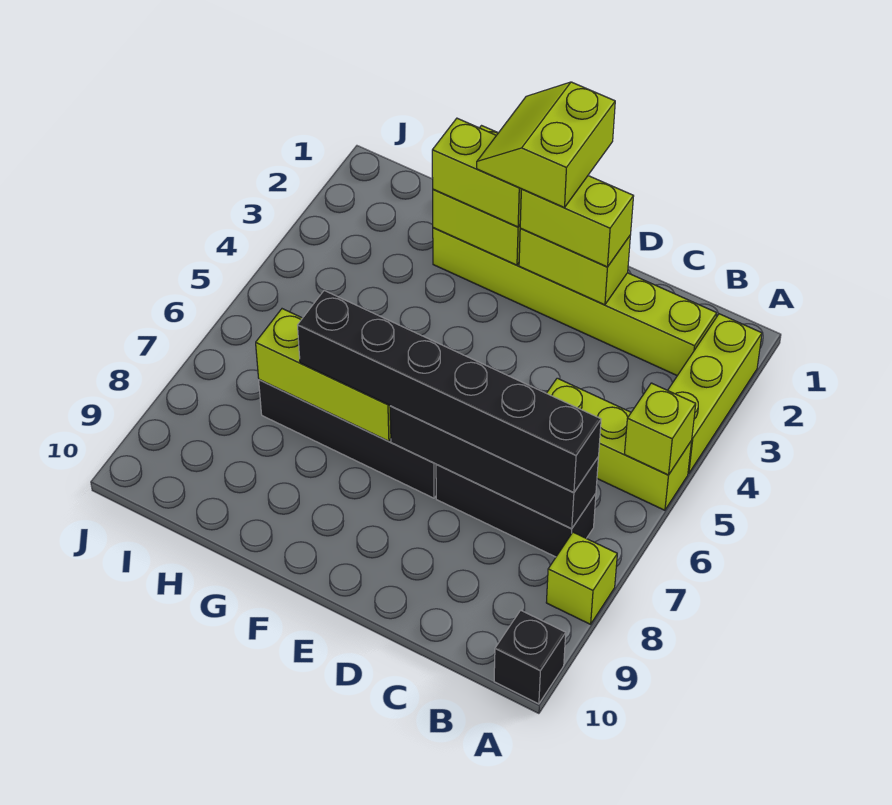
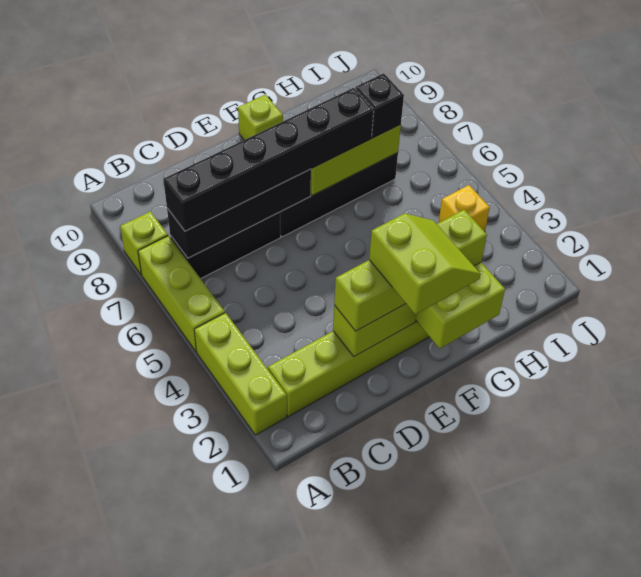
lime 1x3 brick [546,378,692,510] -> lime 1x3 brick turned to [138,236,225,352]
lime 1x1 brick [624,383,696,475] -> lime 1x1 brick moved to [238,94,283,140]
black 1x1 brick [494,610,566,704] -> black 1x1 brick moved to [355,73,404,138]
none -> yellow 1x1 brick [438,185,490,232]

